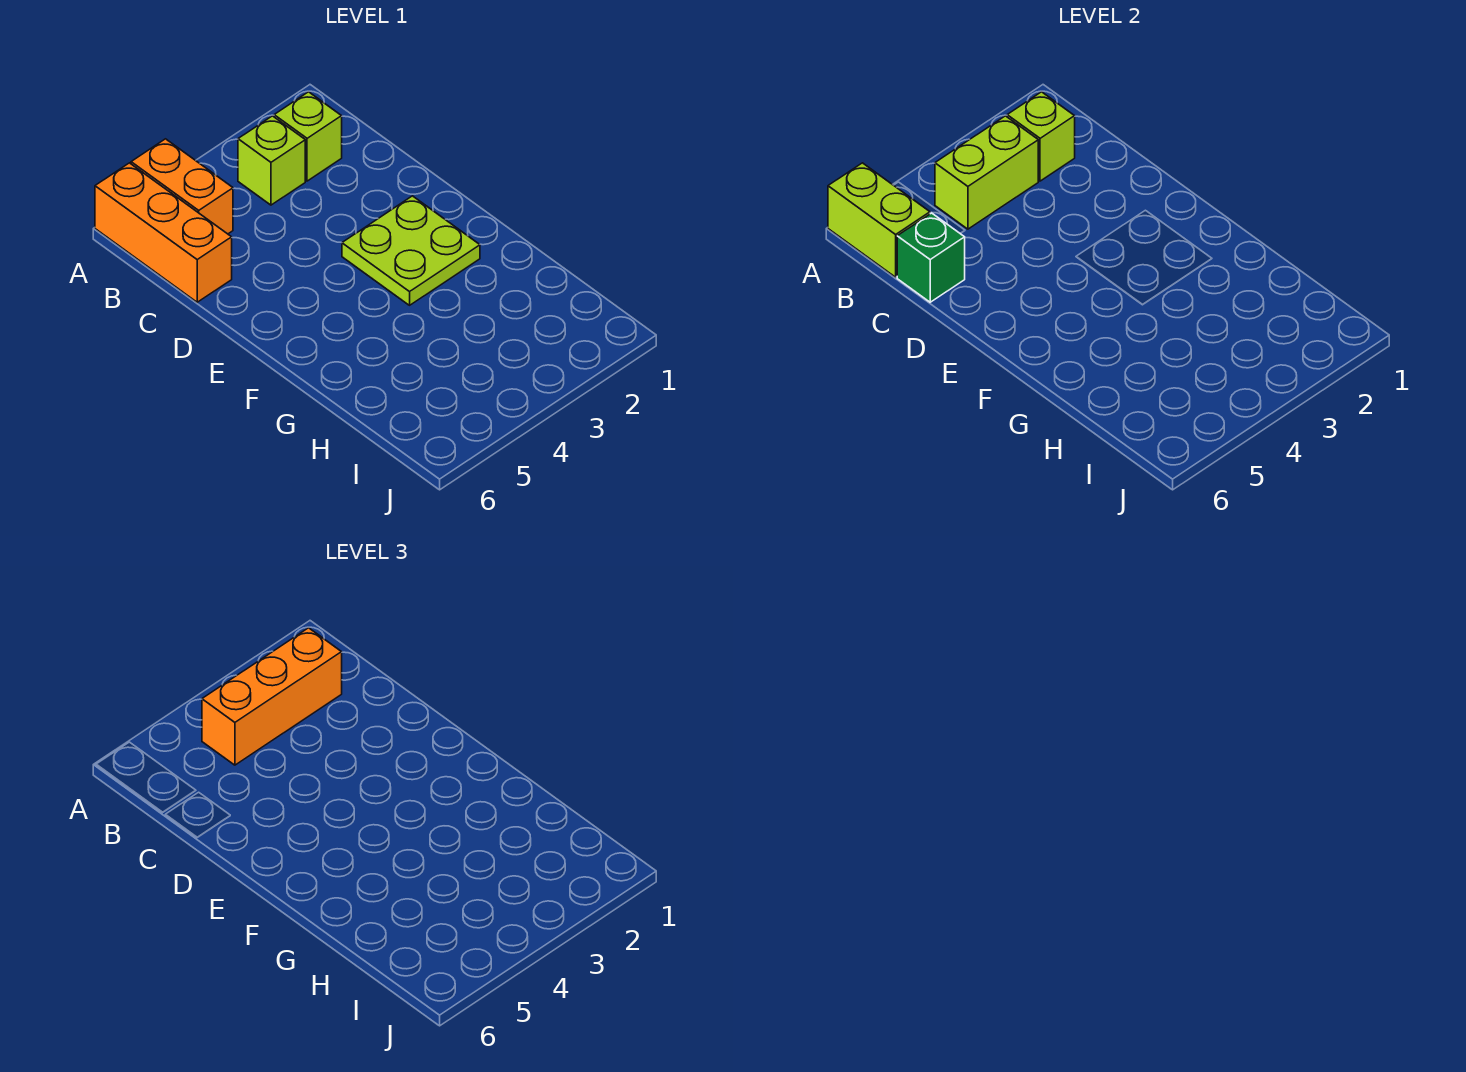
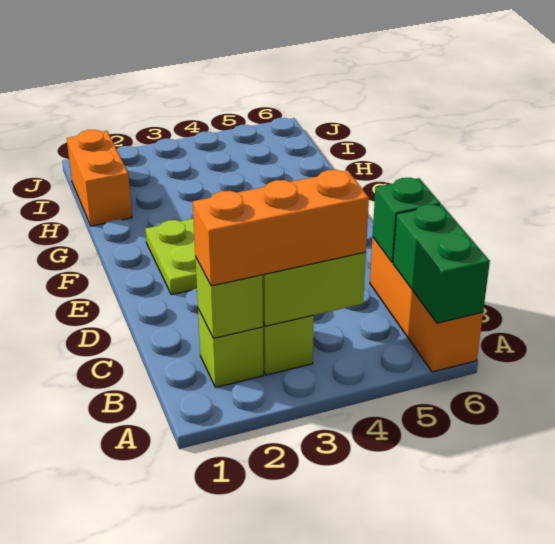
orange 1x2 brick [131,139,233,234] -> orange 1x2 brick moved to [67,130,132,226]
lime 1x2 brick [828,163,930,277] -> green 1x2 brick [393,204,490,323]

